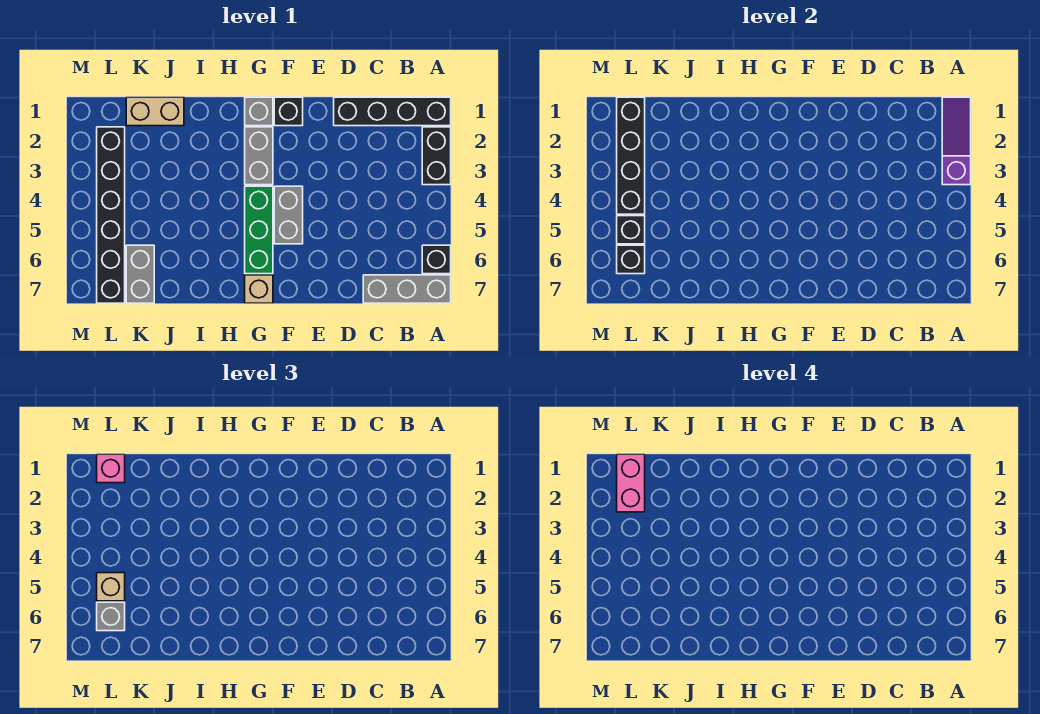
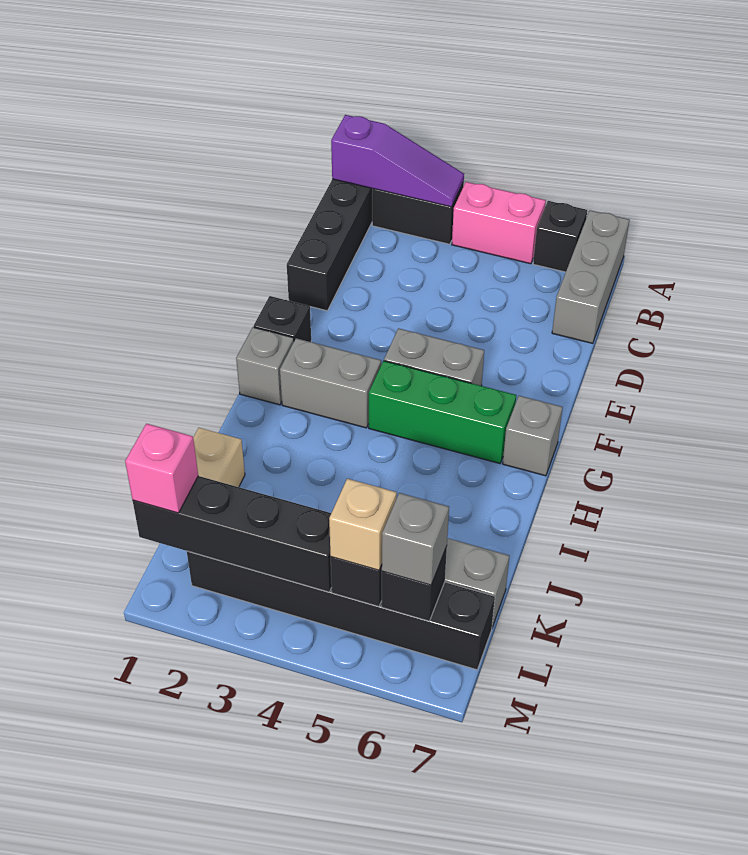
purple 1x3 slope [942,97,971,185] -> purple 1x3 slope turned to [331,115,464,207]
tan 1x1 brick [245,275,273,303] -> grey 1x1 brick [503,396,563,476]
pink 1x2 brick [617,454,645,512] -> pink 1x2 brick moved to [452,182,546,264]

